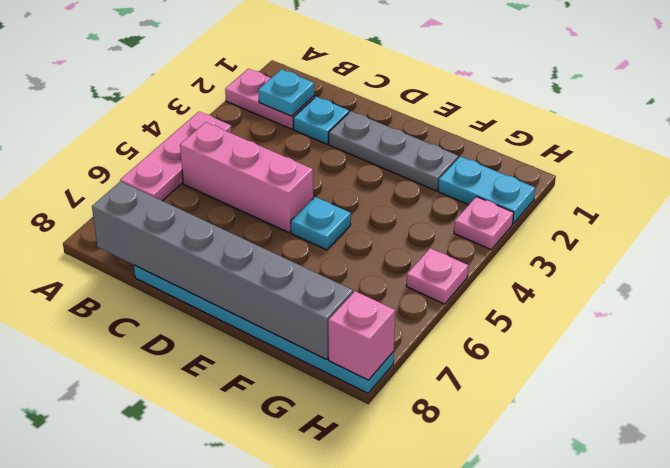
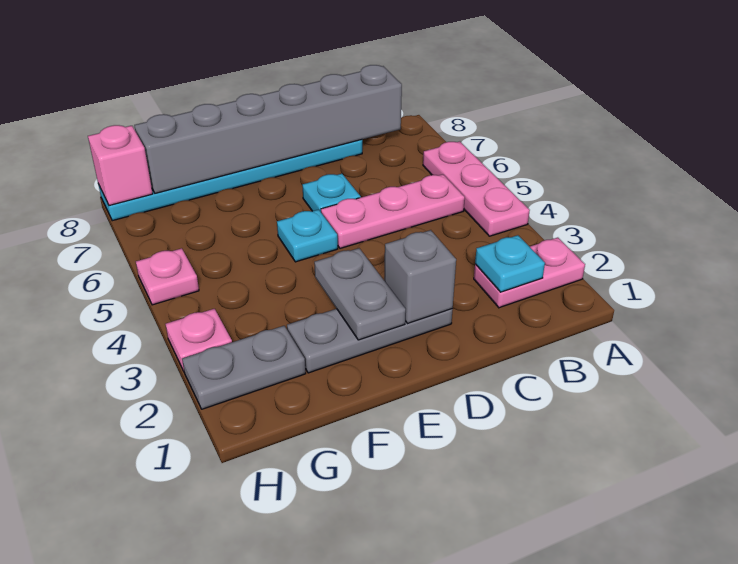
pink 1x3 brick [180,122,313,233] -> pink 1x3 plate [321,174,465,248]
cyan 1x1 plate [293,97,349,144] -> cyan 1x1 plate moved to [302,174,361,212]
none -> grey 1x1 brick [384,230,456,324]
none -> grey 1x2 plate [314,248,406,340]
cyan 1x2 plate [438,156,535,224] -> grey 1x2 plate [182,326,306,409]

